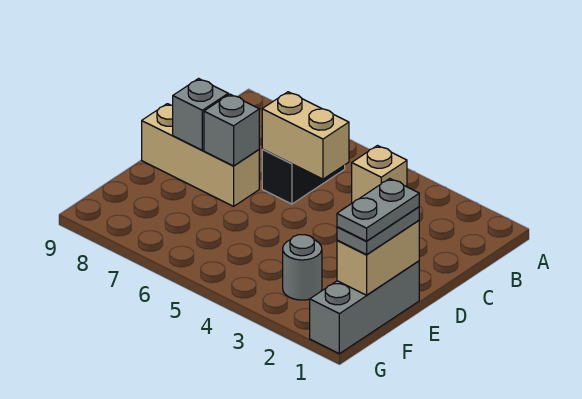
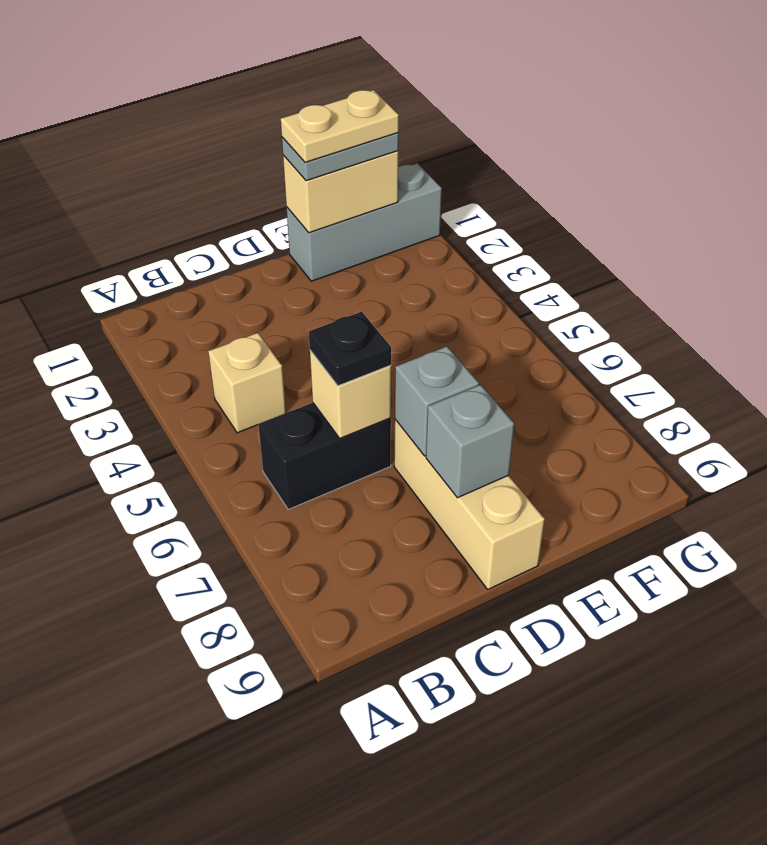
tan 1x2 brick [262,92,349,179] -> tan 1x1 brick [310,350,391,438]
none -> black 1x1 plate [309,312,391,386]
grey 1x2 plate [337,179,419,241] -> tan 1x2 plate [281,90,399,163]
grey 1x1 round brick [283,235,322,300] -> none

